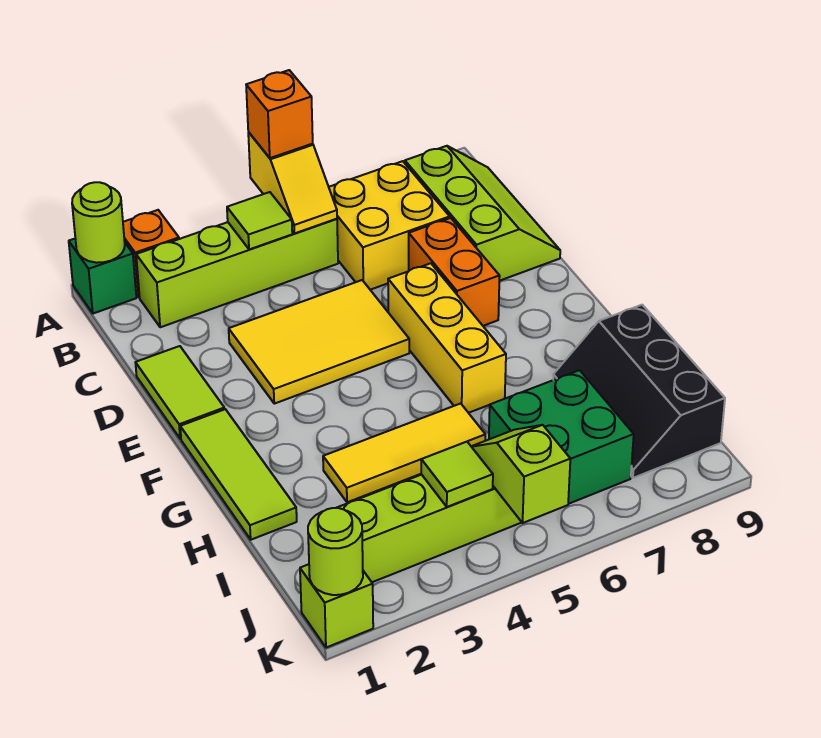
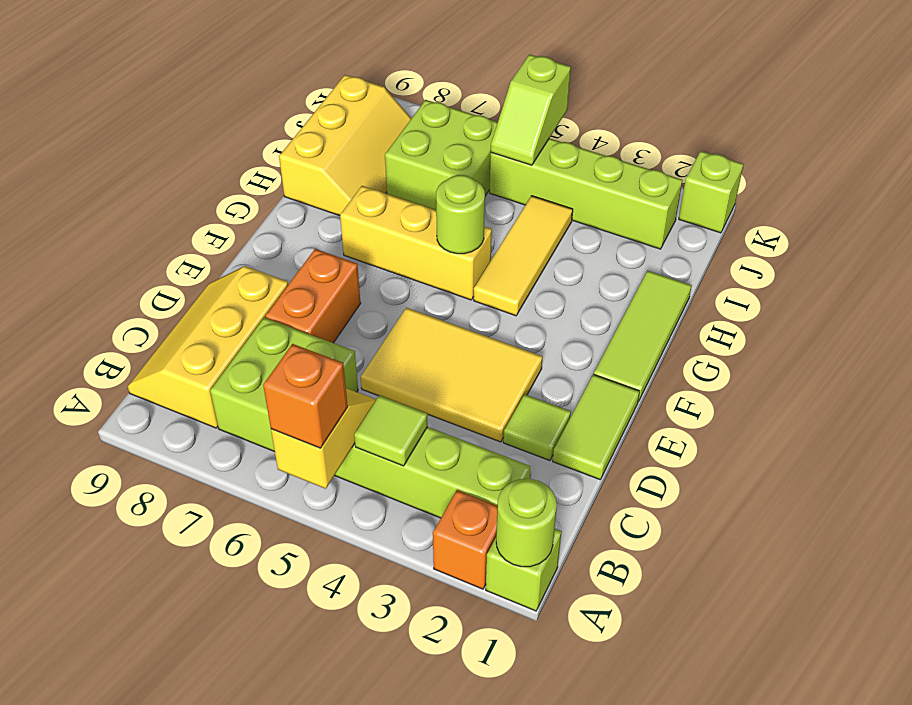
green 1x1 brick [69,239,136,314] -> lime 1x1 brick [486,529,562,611]
yellow 2x2 brick [329,161,450,290] -> lime 2x2 brick [210,318,358,452]
lime 2x3 slope [405,146,560,281] -> yellow 2x3 slope [128,266,288,428]
yellow 1x3 brick [388,263,506,413] -> yellow 1x3 brick turned to [340,186,492,300]
yellow 1x3 tile [323,403,485,502] -> yellow 1x3 tile turned to [474,196,573,316]
black 2x3 slope [553,305,725,478] -> yellow 2x3 slope [279,75,411,216]
green 2x2 brick [489,370,634,504] -> lime 2x2 brick [385,100,498,210]
lime 1x1 tile [421,442,493,507] -> lime 1x1 tile moved to [503,394,571,461]
lime 1x1 round brick [308,508,363,595] -> lime 1x1 round brick moved to [436,175,485,254]

